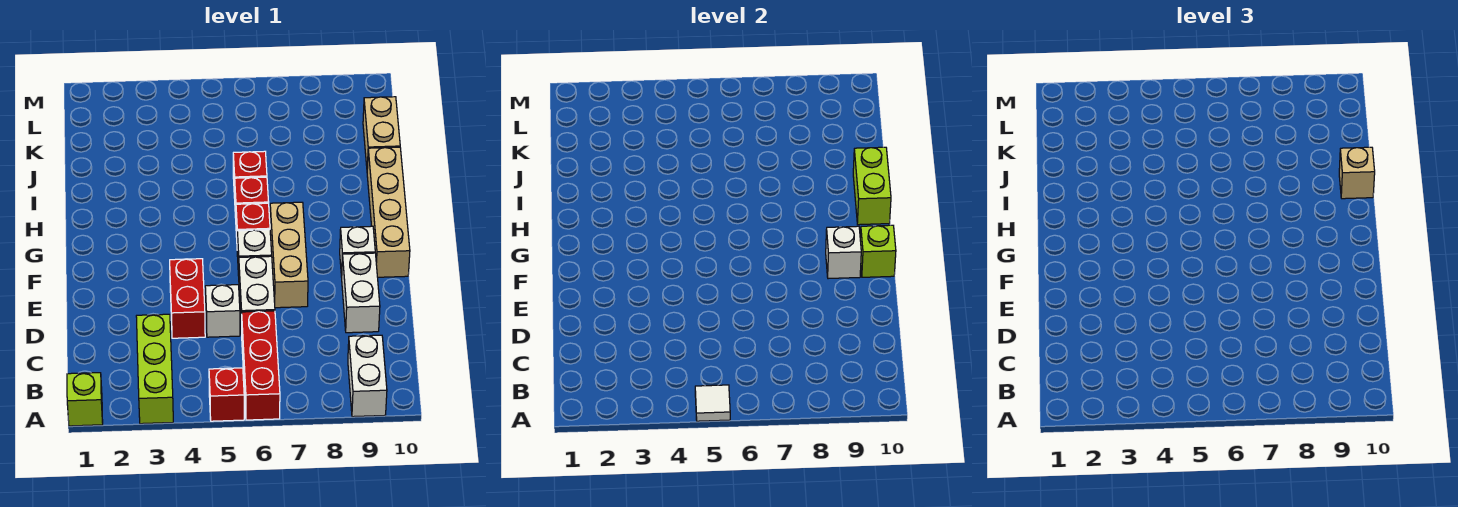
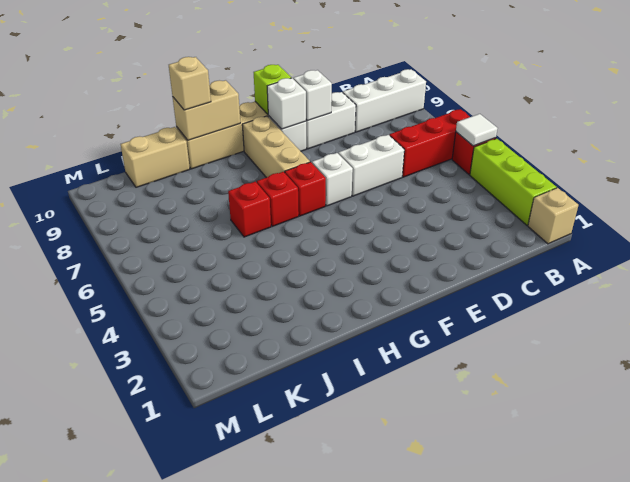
lime 1x1 brick [67,373,103,426] -> tan 1x1 brick [528,188,578,244]
lime 1x3 brick [136,314,173,424] -> lime 1x3 brick turned to [470,139,556,225]
white 1x2 brick [348,335,387,417] -> white 1x3 brick [343,69,426,132]
red 1x2 brick [170,259,205,338] -> none
white 1x1 brick [205,285,240,337] -> white 1x1 brick moved to [293,70,332,121]
tan 1x3 brick [270,202,308,308] -> tan 1x3 brick turned to [242,116,310,178]
lime 1x2 brick [853,147,891,225] -> tan 1x2 brick [173,80,240,140]

